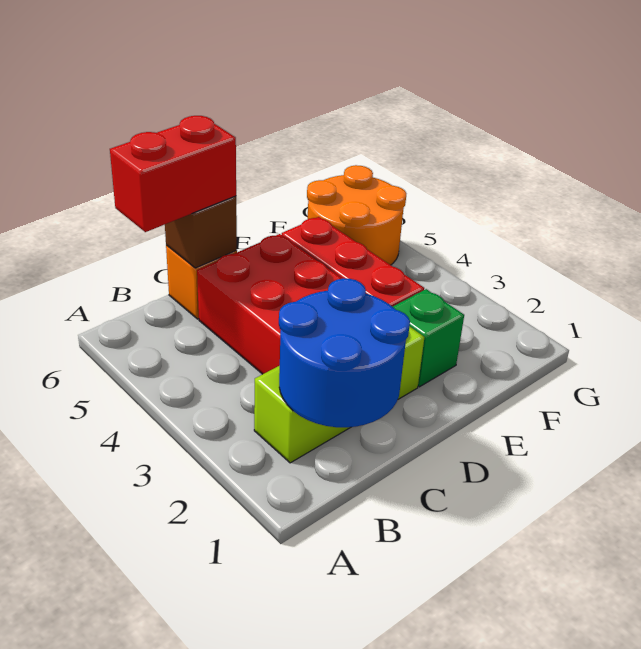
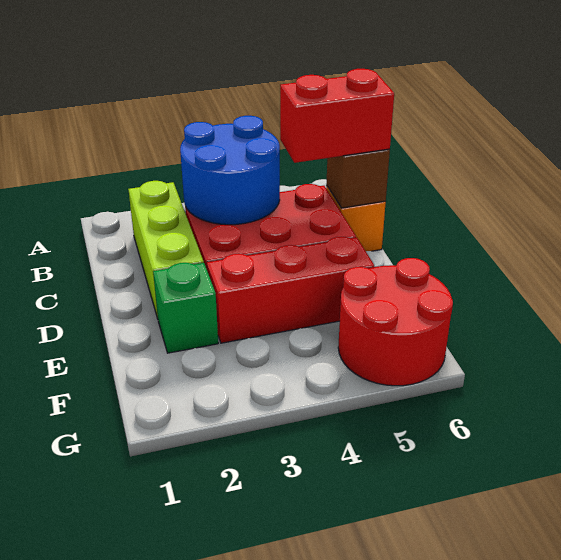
blue 2x2 round brick [279,278,410,427] -> blue 2x2 round brick moved to [180,116,280,225]
red 1x2 brick [110,116,236,232] -> red 1x2 brick turned to [280,69,394,163]
orange 2x2 round brick [307,165,406,265] -> red 2x2 round brick [338,258,453,386]

